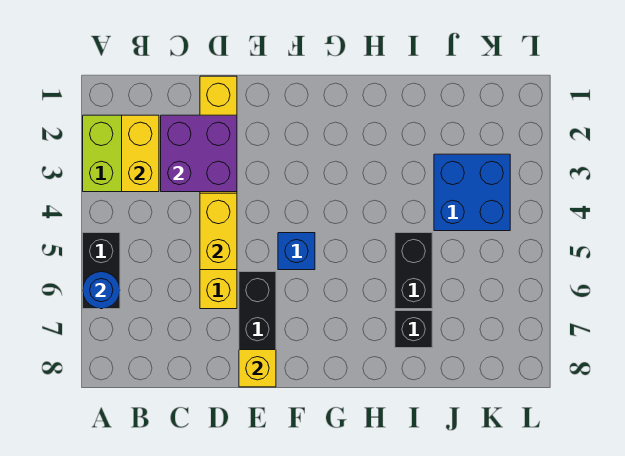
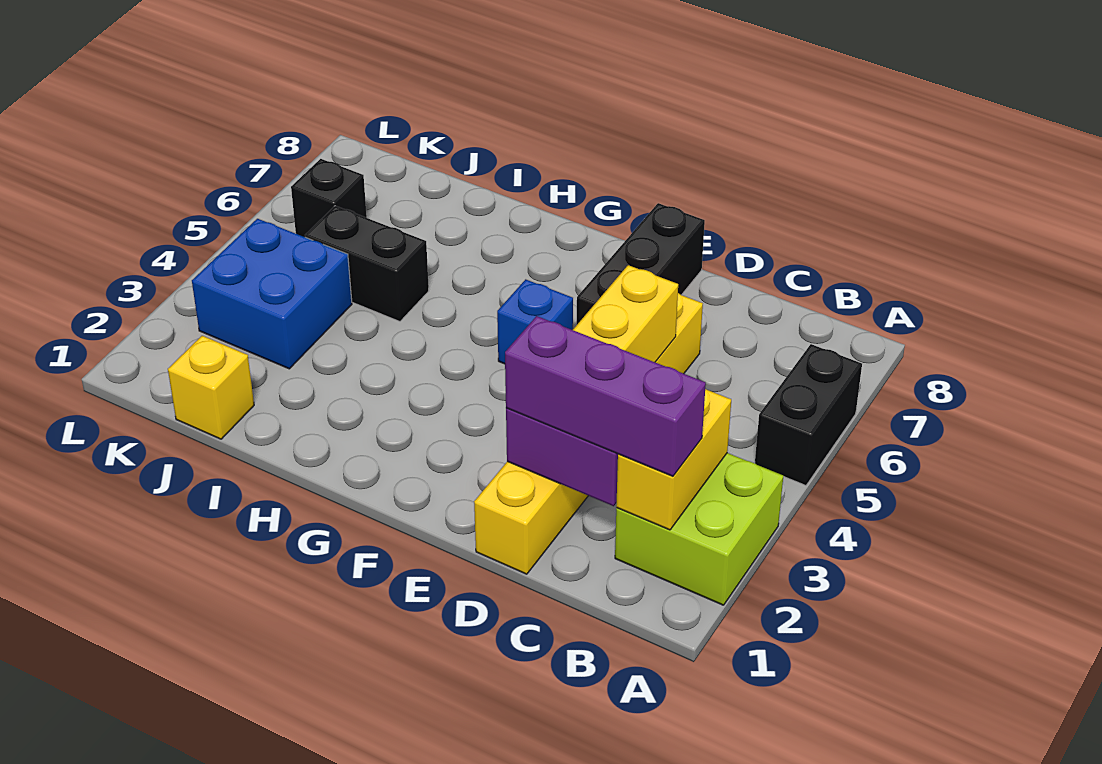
blue 1x1 round brick [83,272,120,309] -> none
none -> purple 1x3 brick [505,316,706,476]
yellow 1x1 brick [239,350,276,387] -> yellow 1x1 brick moved to [168,336,254,439]
black 1x2 brick [395,233,432,309] -> black 1x2 brick turned to [305,206,429,321]
black 1x1 brick [395,311,432,348] -> black 1x1 brick moved to [291,159,367,237]

